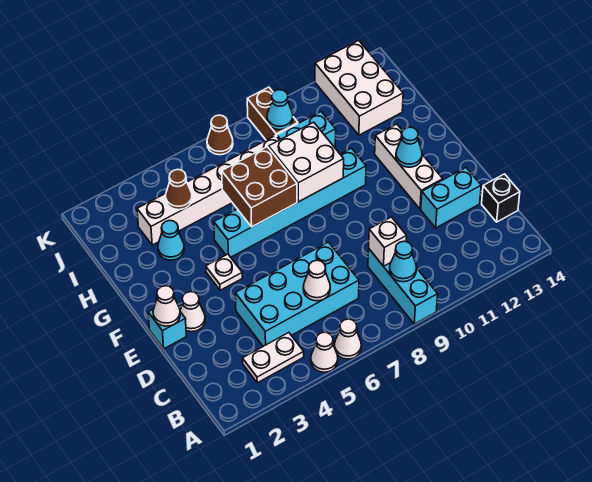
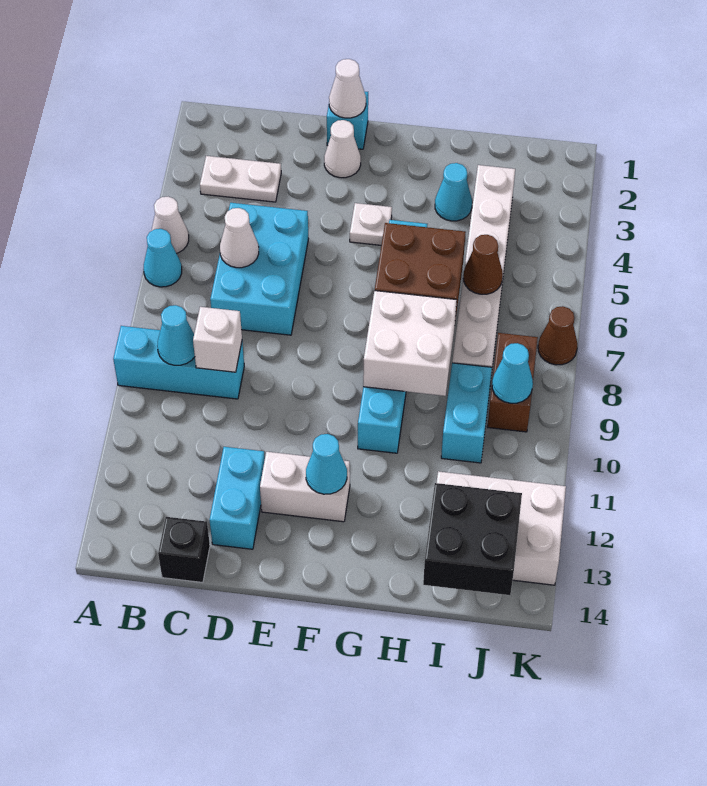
white 1x1 cone [334,319,361,359] -> cyan 1x1 cone [143,229,182,287]
white 1x2 plate [242,333,304,383] -> white 1x2 plate turned to [200,156,281,202]
cyan 2x4 brick [235,242,359,346] -> cyan 2x3 brick [210,203,309,335]
white 1x3 brick [375,124,443,209] -> white 1x2 brick [260,452,350,522]
brown 1x1 cone [166,170,192,210] -> brown 1x1 cone moved to [463,235,503,294]
none -> black 2x2 brick [423,483,522,595]
brown 1x2 brick [247,87,298,140] -> brown 1x2 brick turned to [487,333,538,432]

